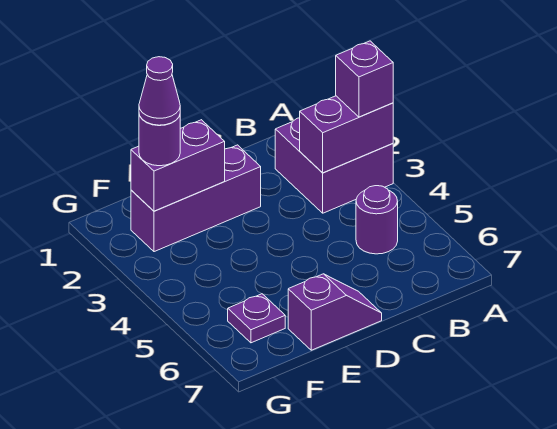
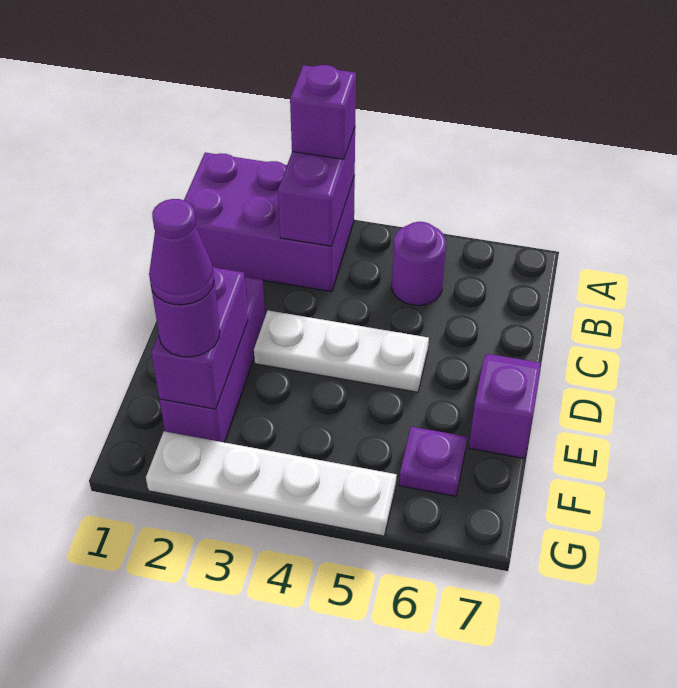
purple 2x2 brick [275,118,393,213] -> purple 2x3 brick [184,153,355,292]
none -> white 1x3 plate [254,310,429,392]
none -> white 1x4 plate [146,431,396,536]

